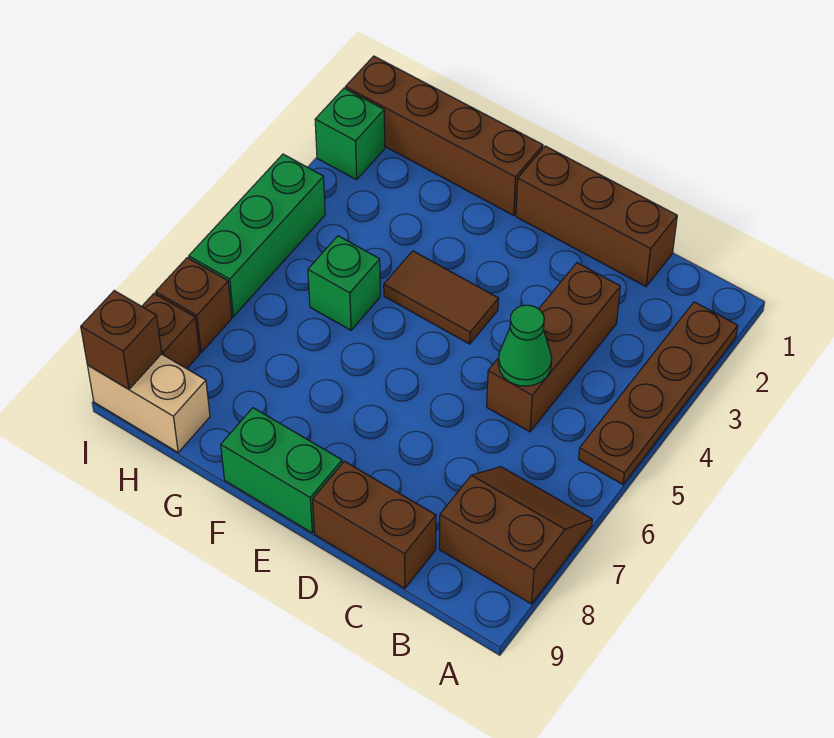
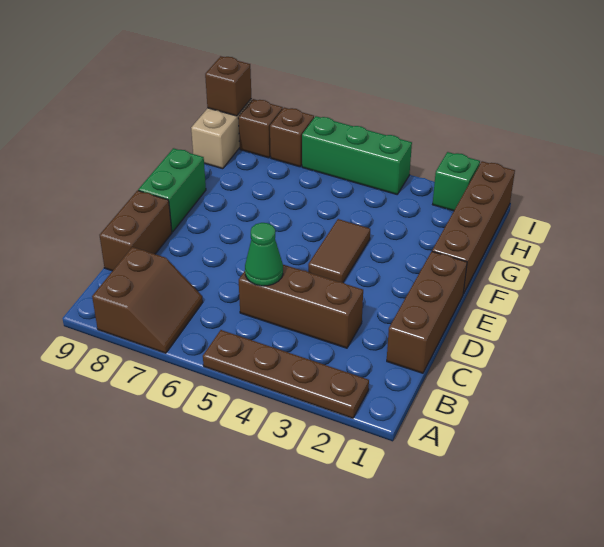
green 1x1 brick [308,236,380,330] -> none

